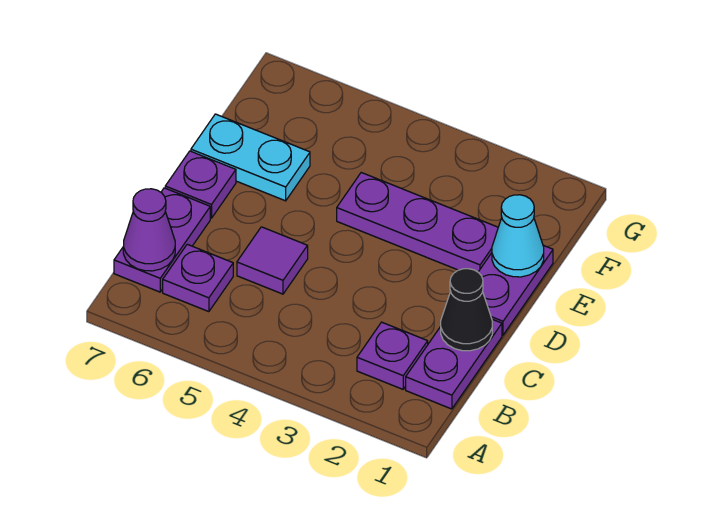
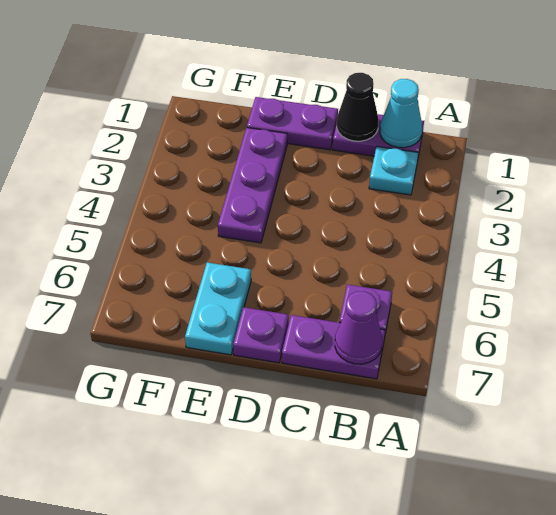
purple 1x1 plate [357,322,428,389] -> cyan 1x1 plate [369,146,418,195]
purple 1x1 tile [237,227,308,294] -> none
cyan 1x1 cone [492,195,544,277] -> cyan 1x1 cone moved to [380,79,422,148]

